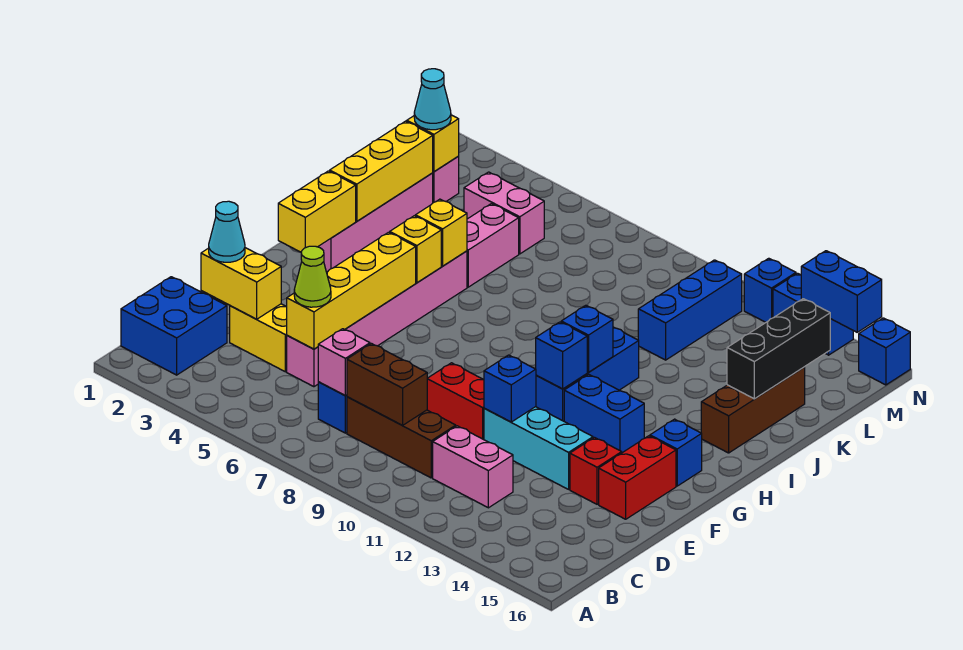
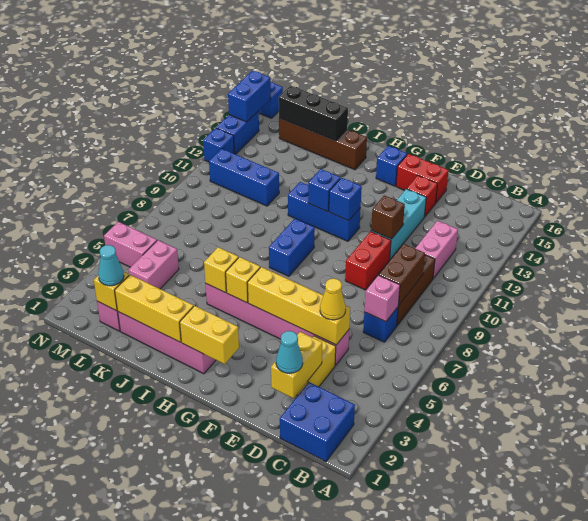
lime 1x1 cone [294,246,331,307] -> yellow 1x1 cone [320,279,346,320]
blue 1x1 brick [484,355,536,422] -> brown 1x1 brick [371,195,405,239]
blue 1x2 brick [564,374,644,453] -> blue 1x2 brick moved to [269,219,315,276]
brown 1x3 brick [701,367,805,453] -> brown 1x4 brick [279,118,367,170]
pink 1x2 brick [467,204,519,287] -> pink 1x2 brick moved to [104,222,157,267]

